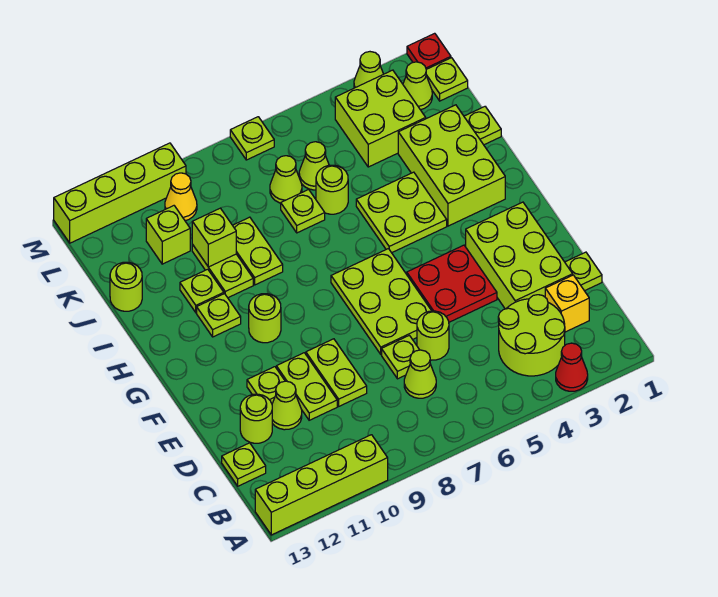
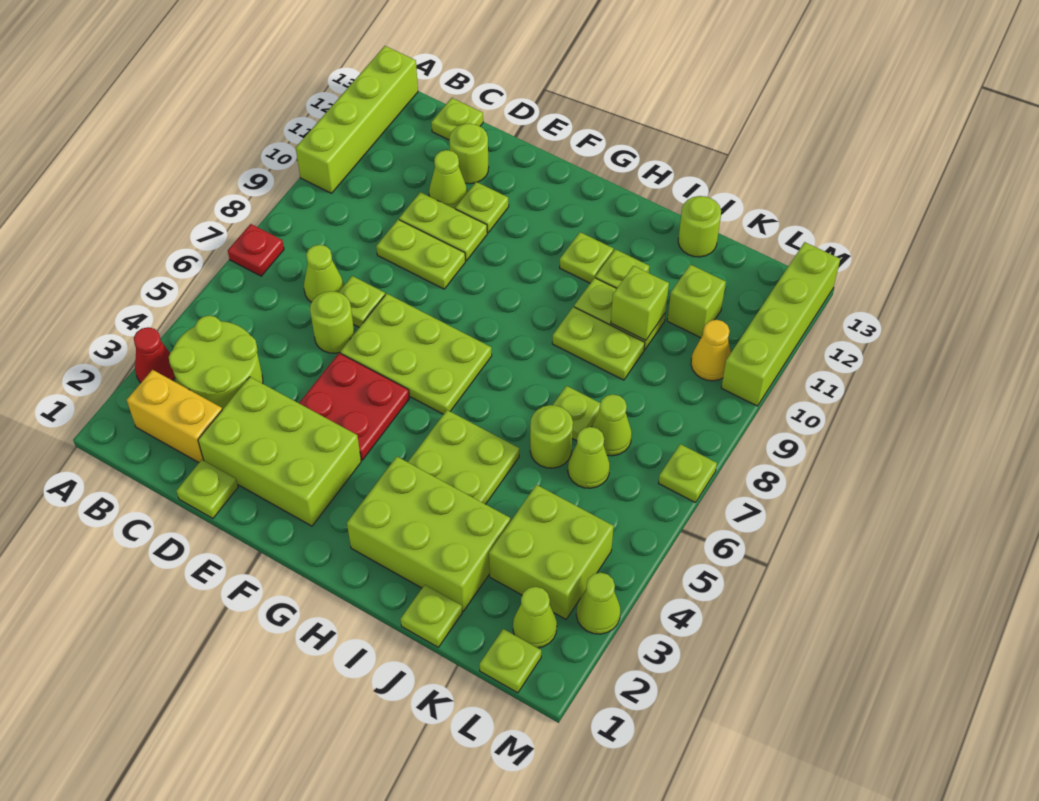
yellow 1x1 brick [545,275,589,332] -> yellow 1x2 brick [127,370,222,462]
lime 1x1 round brick [249,294,281,343] -> none
red 1x1 plate [407,33,451,69] -> red 1x1 plate moved to [228,224,284,276]

